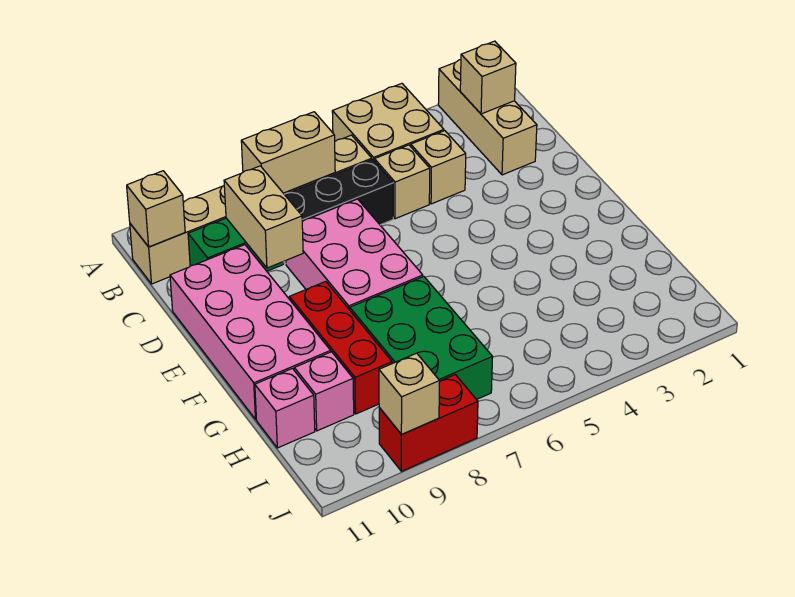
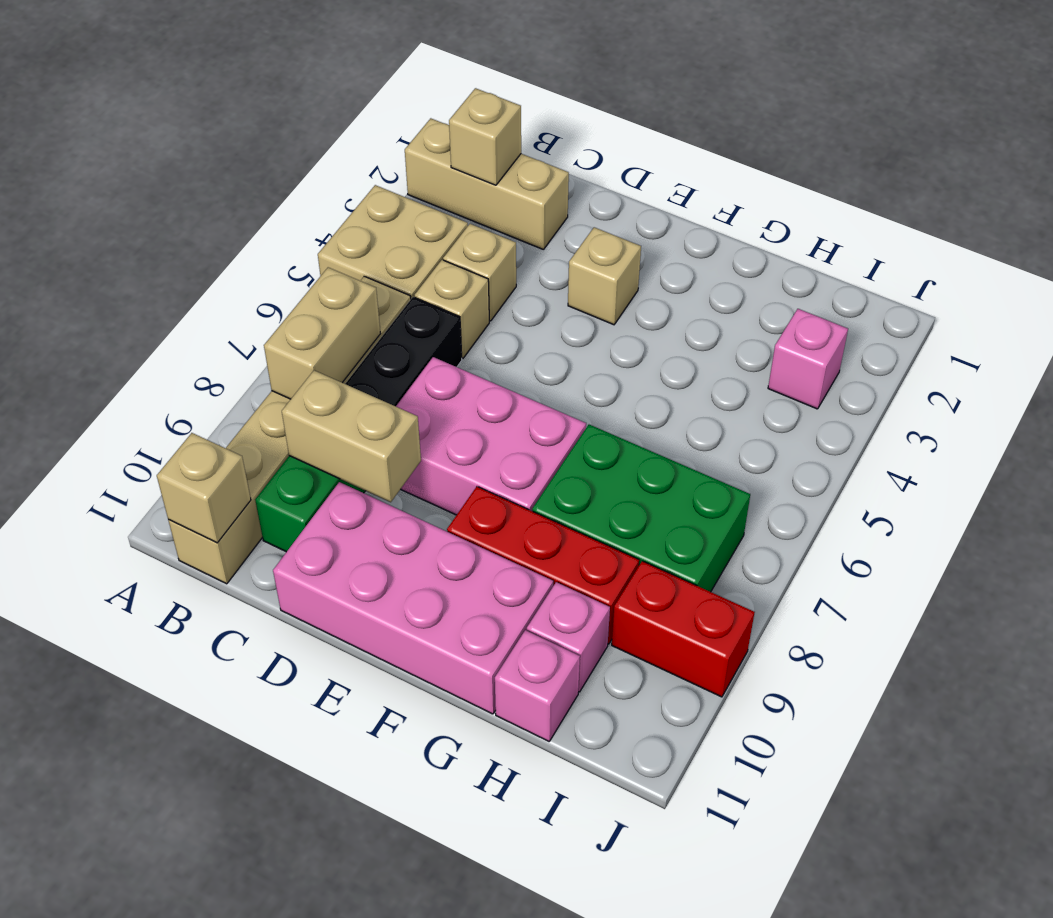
none -> pink 1x1 brick [768,309,848,409]
red 1x2 brick [379,375,478,471] -> red 1x2 brick turned to [612,561,755,697]
tan 1x1 brick [379,353,440,434] -> tan 1x1 brick moved to [568,227,641,325]

